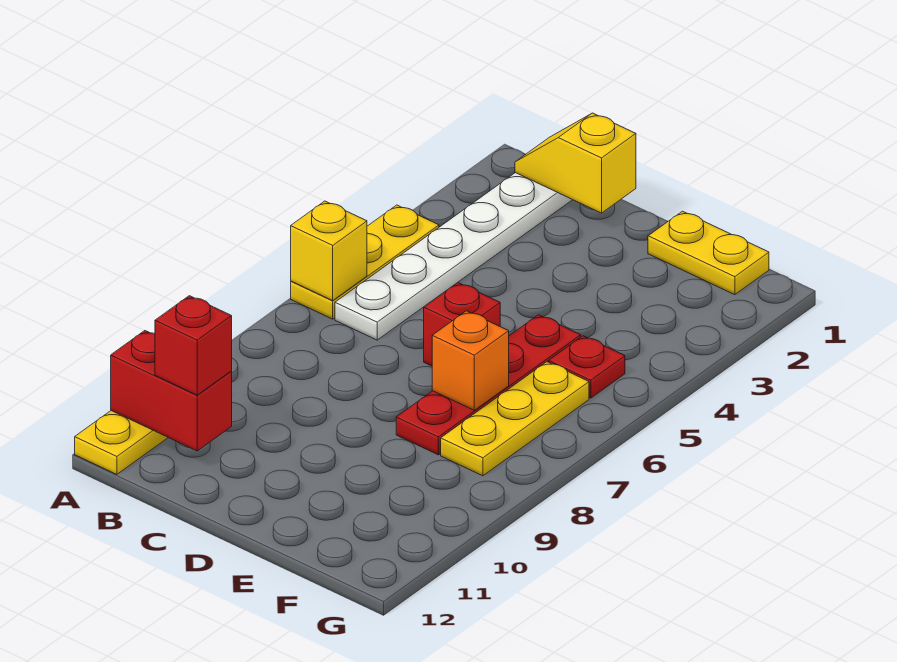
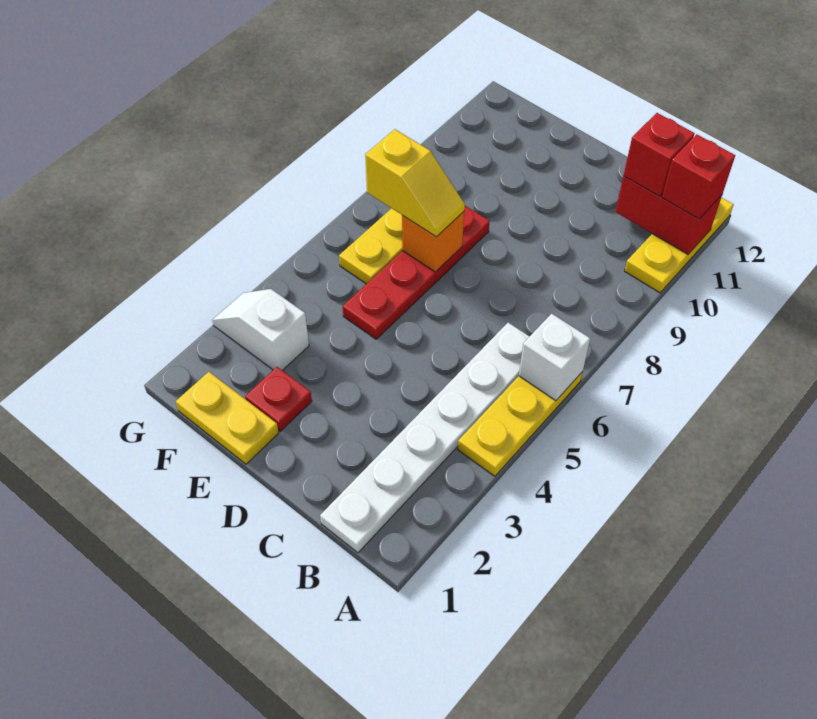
yellow 1x1 brick [291,201,367,300] -> white 1x1 brick [519,314,590,401]
yellow 1x2 slope [515,113,636,213] -> yellow 1x2 slope moved to [365,129,465,237]
red 1x1 brick [424,283,500,366] -> red 1x1 brick moved to [662,134,735,219]
none -> white 1x2 slope [212,289,309,370]
red 1x1 plate [549,336,625,398] -> red 1x1 plate moved to [245,367,312,431]

